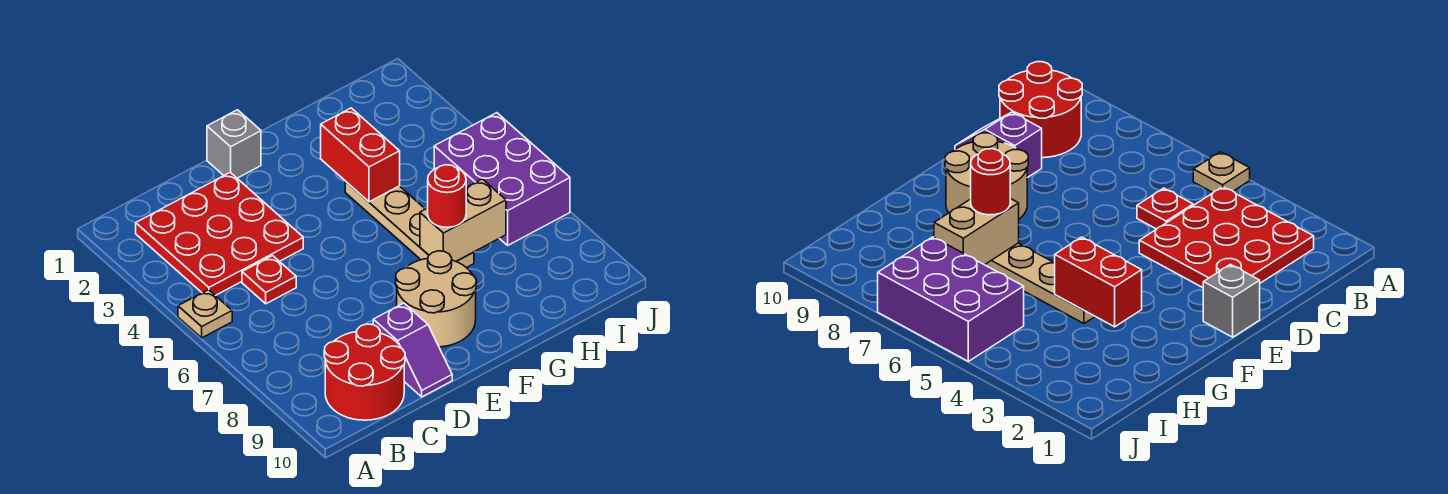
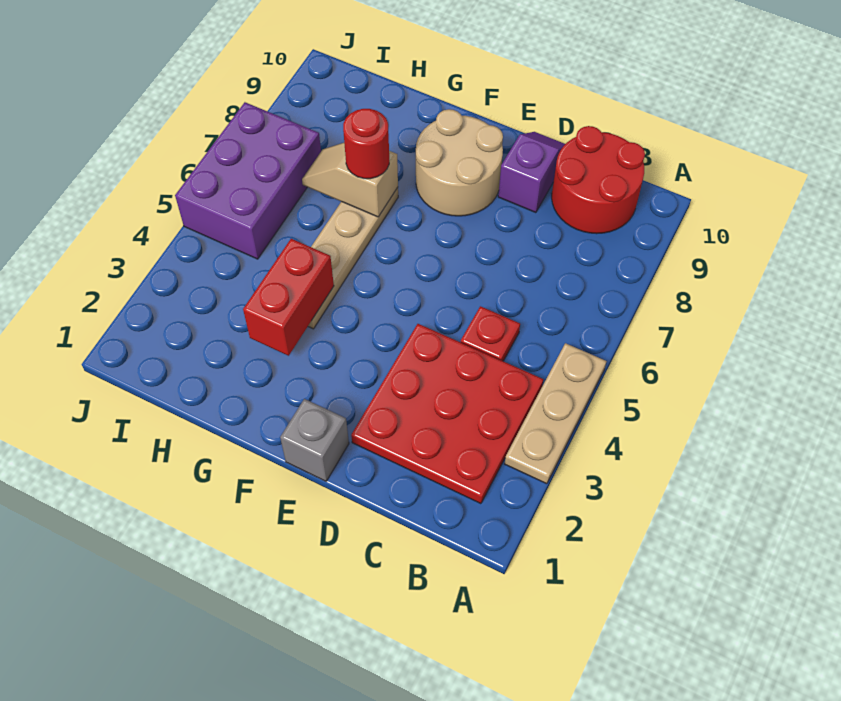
tan 1x1 plate [178,290,232,338] -> tan 1x3 plate [505,343,606,484]
tan 1x2 brick [420,179,506,261] -> tan 1x2 slope [302,143,398,217]

